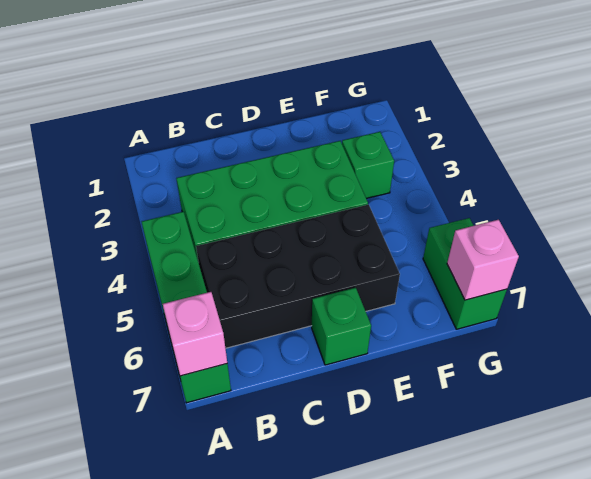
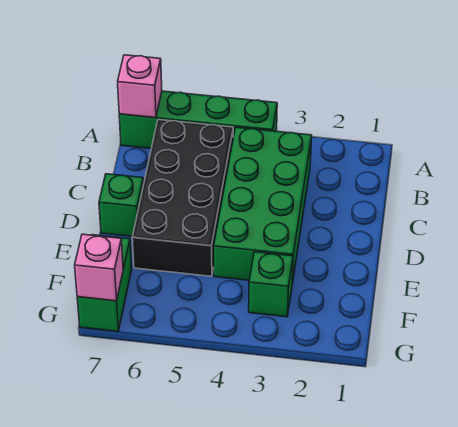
green 1x2 brick [423,218,507,329] -> green 1x2 brick turned to [77,235,132,331]

